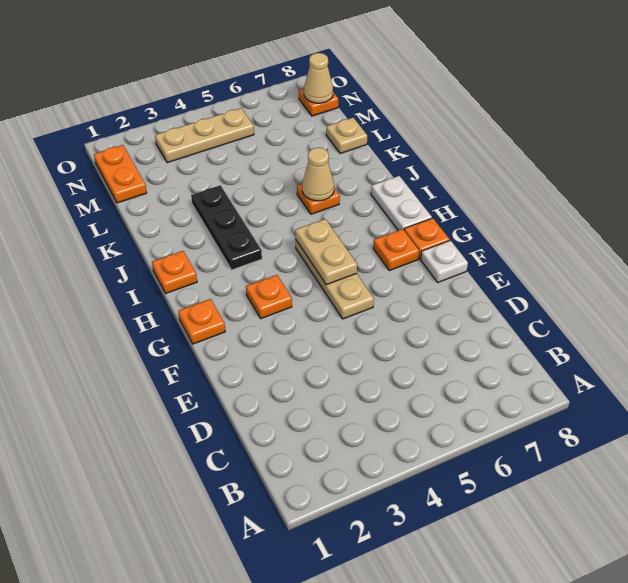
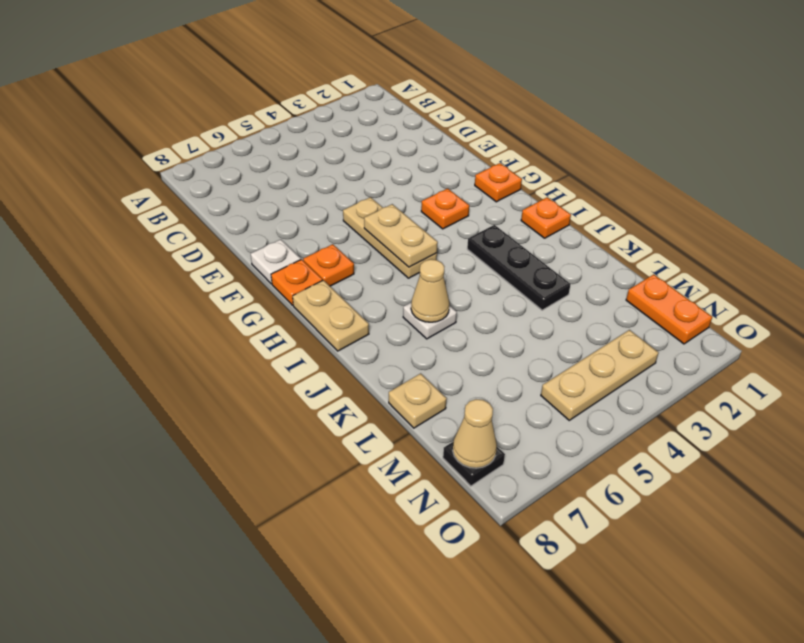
white 1x2 plate [371,176,432,230] -> tan 1x2 plate [293,280,369,351]
orange 1x1 plate [297,183,340,214] -> white 1x1 plate [403,303,457,339]
orange 1x1 plate [299,89,338,116] -> black 1x1 plate [443,441,505,486]

